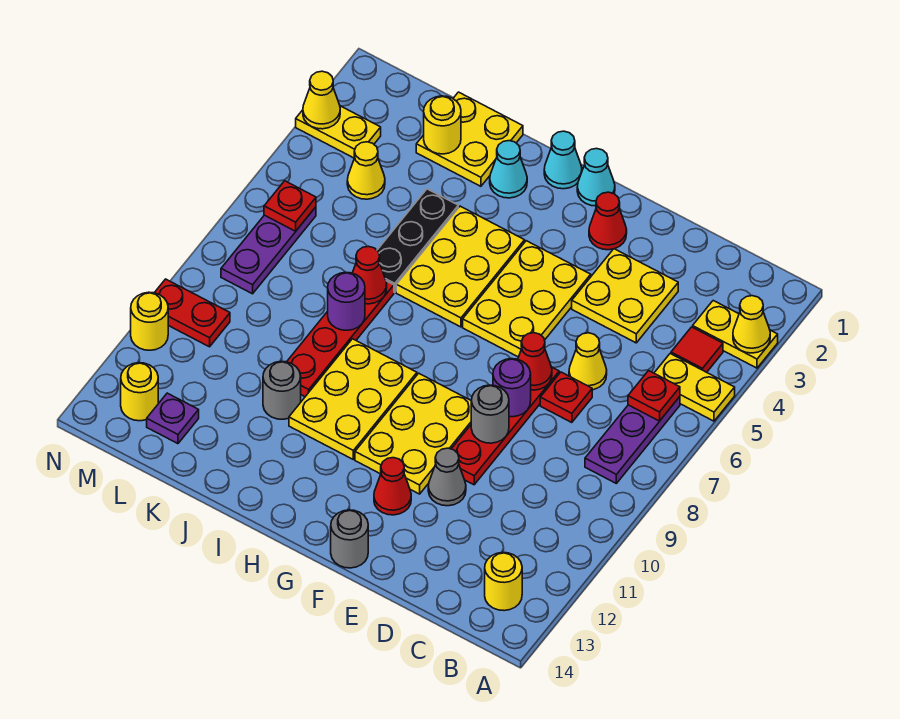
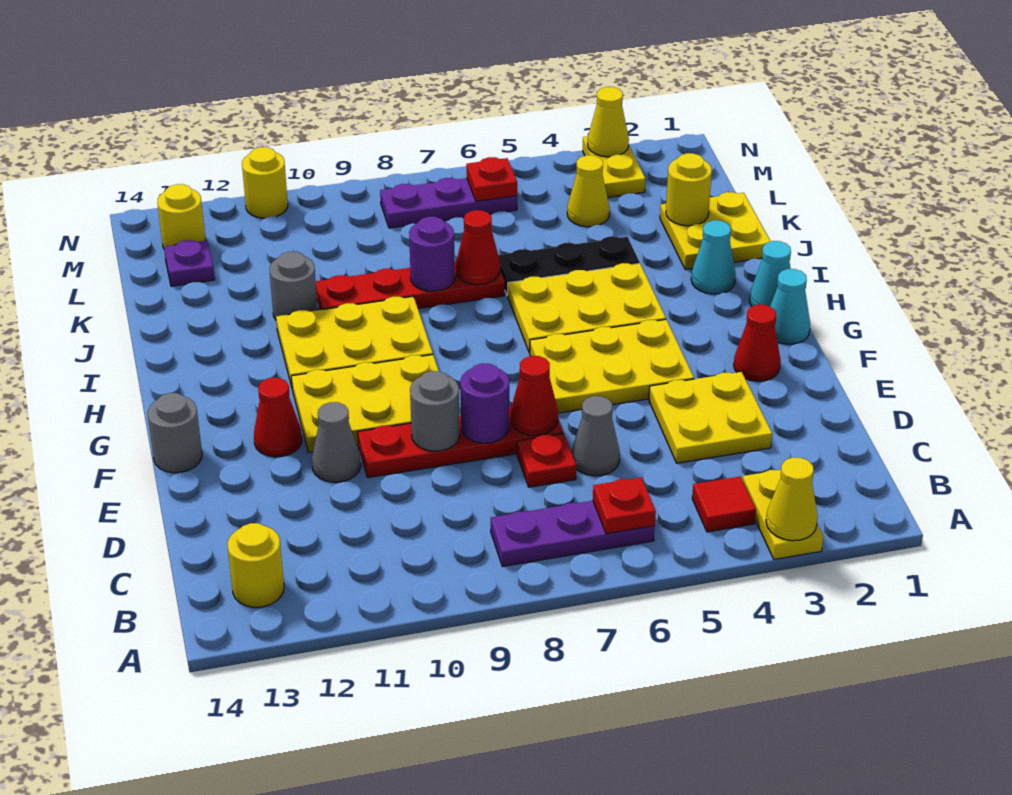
yellow 1x2 plate [654,354,735,421] -> none
yellow 1x1 cone [569,333,607,390] -> grey 1x1 cone [572,396,620,476]
red 1x2 plate [155,279,230,347] -> none

